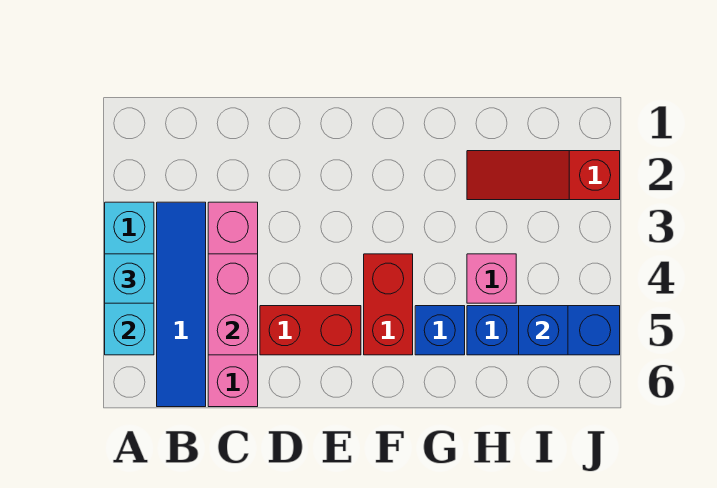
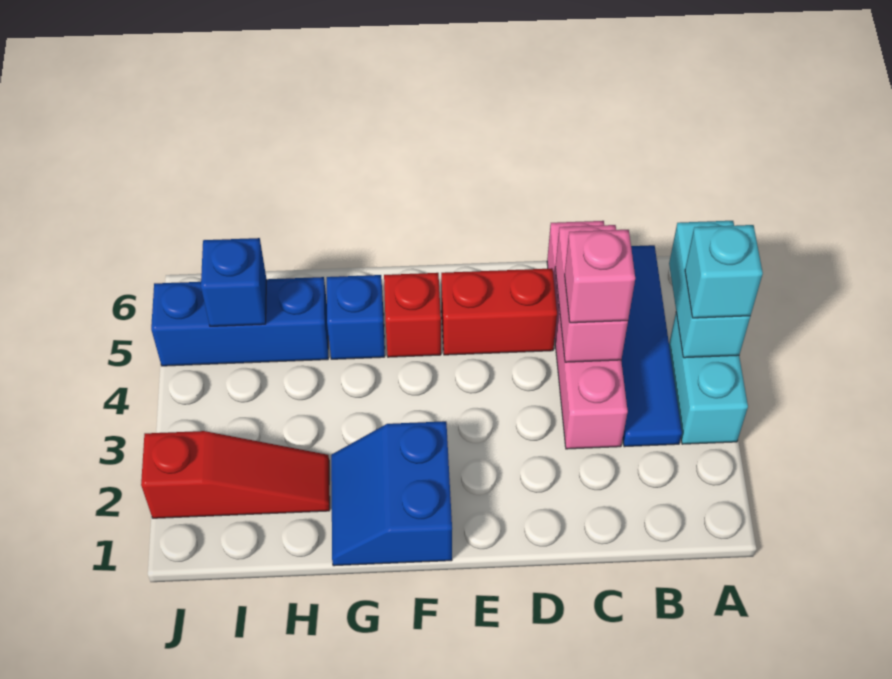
none -> blue 2x2 slope [331,421,452,566]
red 1x2 brick [364,254,413,355] -> red 1x1 brick [384,273,441,357]
pink 1x1 brick [467,254,516,303] -> pink 1x1 brick moved to [565,230,635,323]

